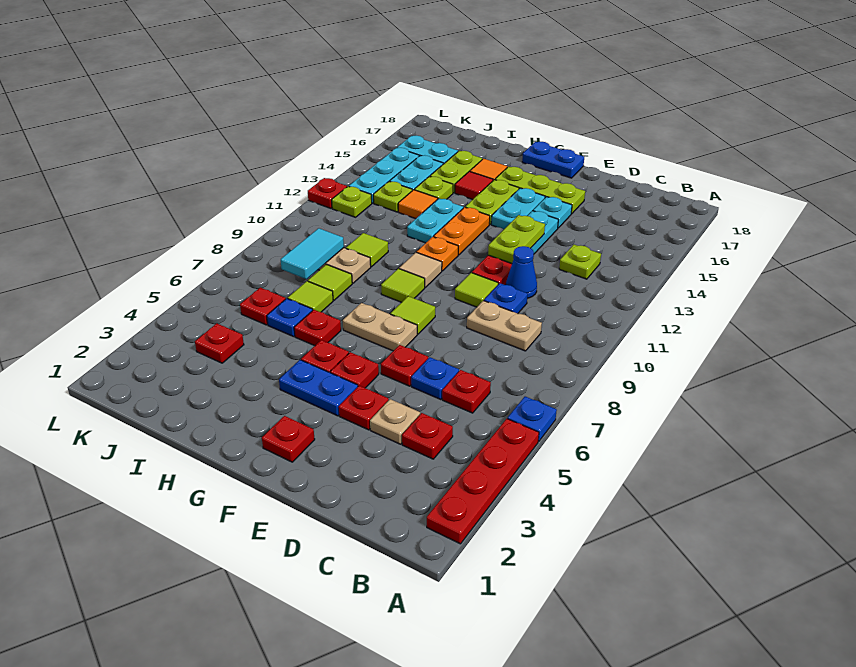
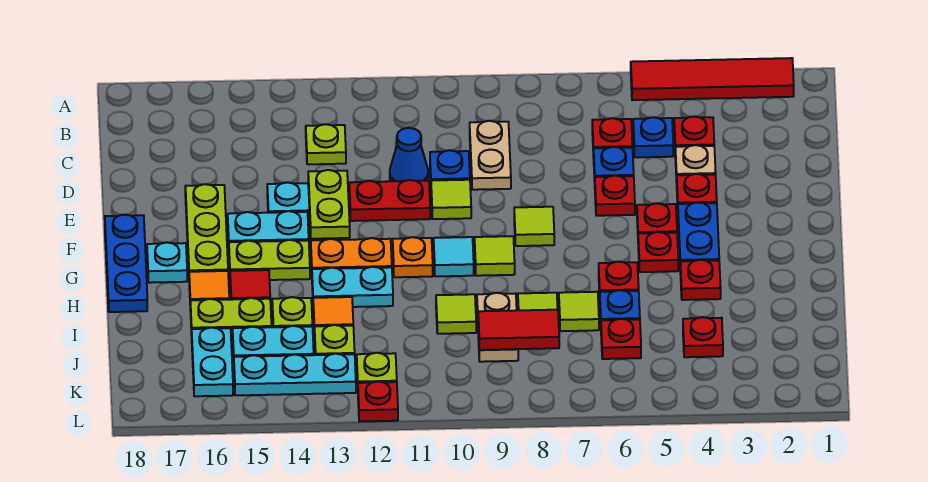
red 1x4 plate [427,419,539,544] -> red 1x4 tile [631,58,794,100]
blue 1x1 plate [508,397,557,441] -> blue 1x1 plate moved to [633,117,673,157]
lime 1x2 plate [488,215,545,264] -> lime 1x2 plate turned to [308,170,350,239]
cyan 1x1 plate [533,197,572,228] -> cyan 1x1 plate moved to [147,242,187,283]
red 1x1 plate [262,416,315,462] -> red 1x1 plate moved to [680,260,721,300]
tan 1x2 plate [343,303,417,351] -> none
blue 1x2 plate [522,142,584,178] -> blue 1x3 plate [105,215,147,312]
tan 1x1 tile [399,252,442,288] -> cyan 1x1 tile [434,237,474,276]
cyan 1x2 tile [281,228,344,279] -> red 1x2 tile [478,310,559,350]

